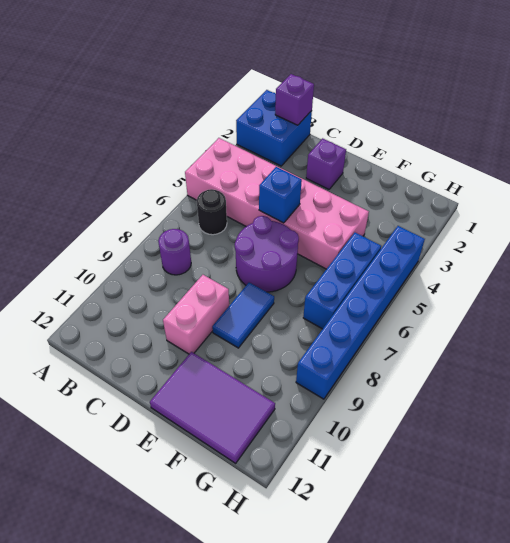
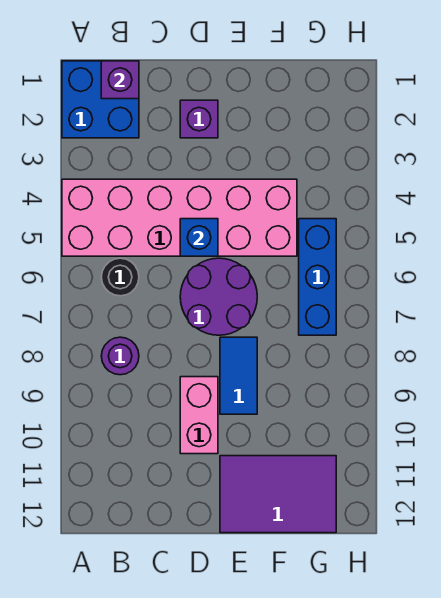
blue 1x6 brick [296,226,425,399] -> none

